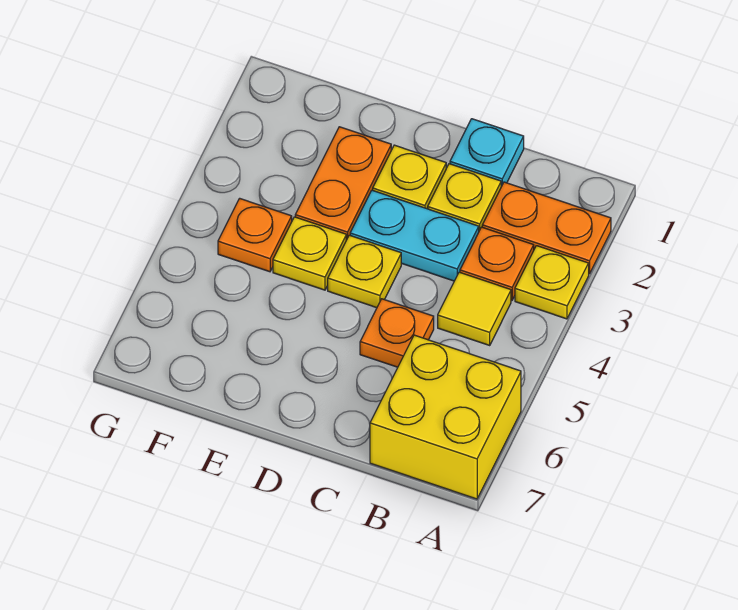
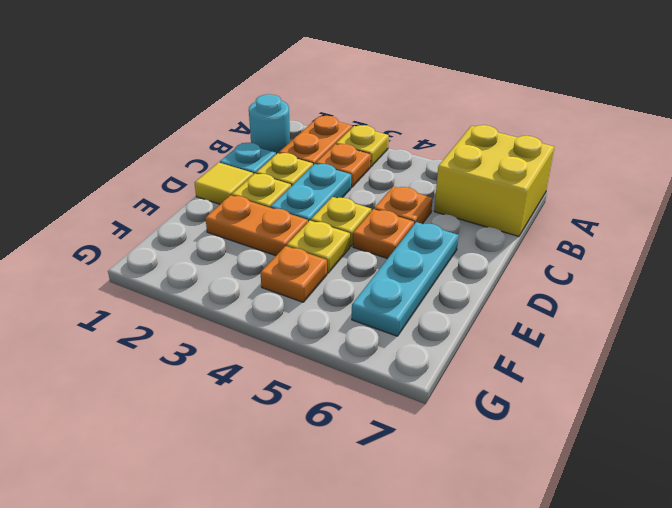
none -> cyan 1x1 round brick [249,94,290,154]
yellow 1x1 tile [438,272,511,345] -> yellow 1x1 tile moved to [194,162,253,204]
none -> orange 1x1 plate [353,209,414,259]
none -> cyan 1x3 plate [352,222,459,336]

